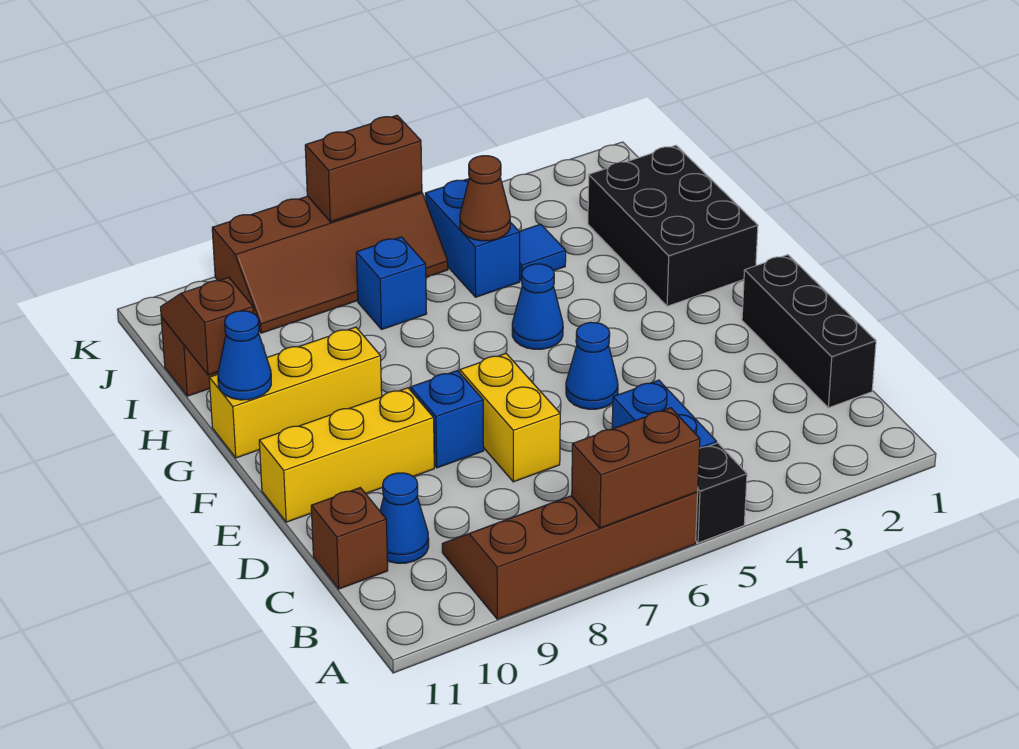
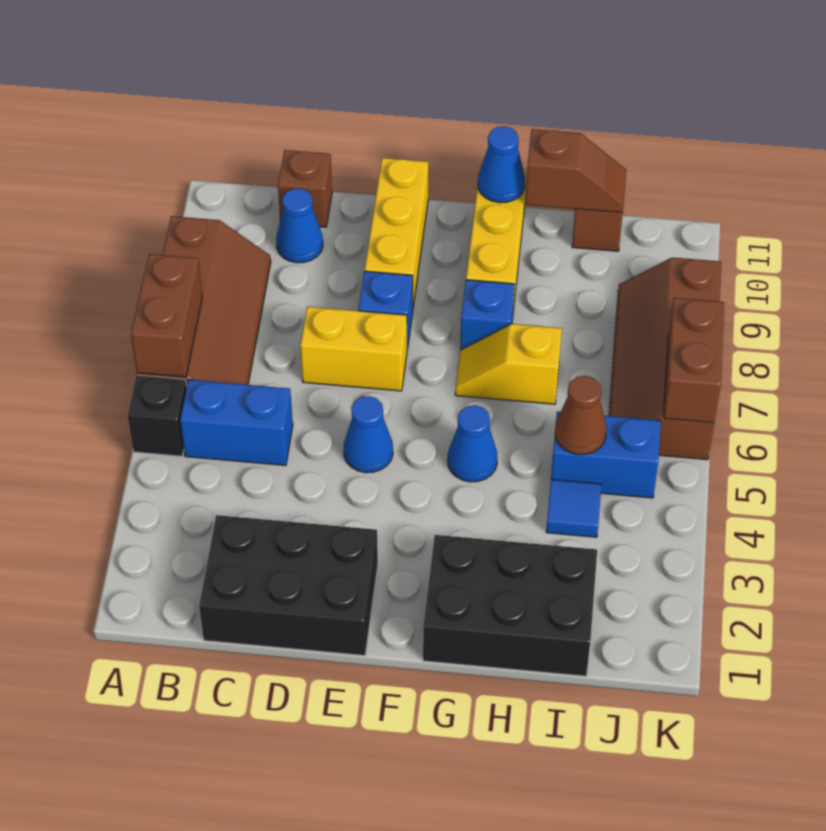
black 1x3 brick [742,255,876,408] -> black 2x3 brick [199,515,378,656]
none -> yellow 1x2 slope [455,324,562,404]
blue 1x1 brick [356,237,427,329] -> blue 1x1 brick moved to [460,280,514,350]

